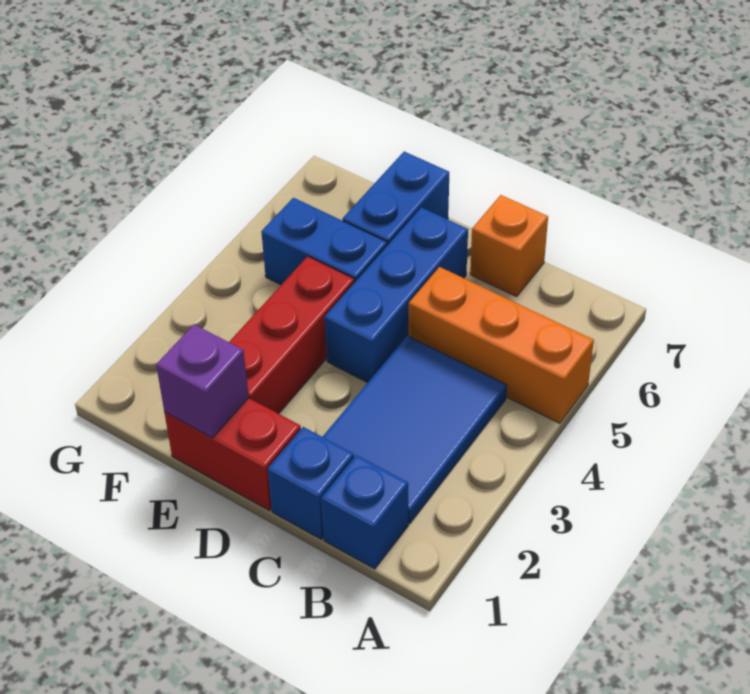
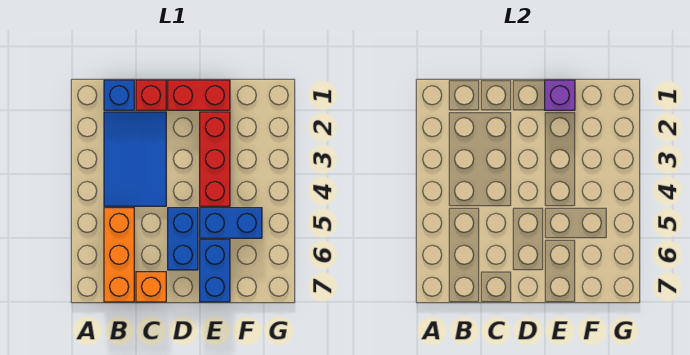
orange 1x3 brick [409,267,594,423] -> orange 1x3 brick turned to [104,208,134,302]
blue 1x1 brick [268,427,354,539] -> red 1x1 brick [136,80,166,110]
blue 1x3 brick [325,207,468,383] -> blue 1x2 brick [168,208,198,270]

